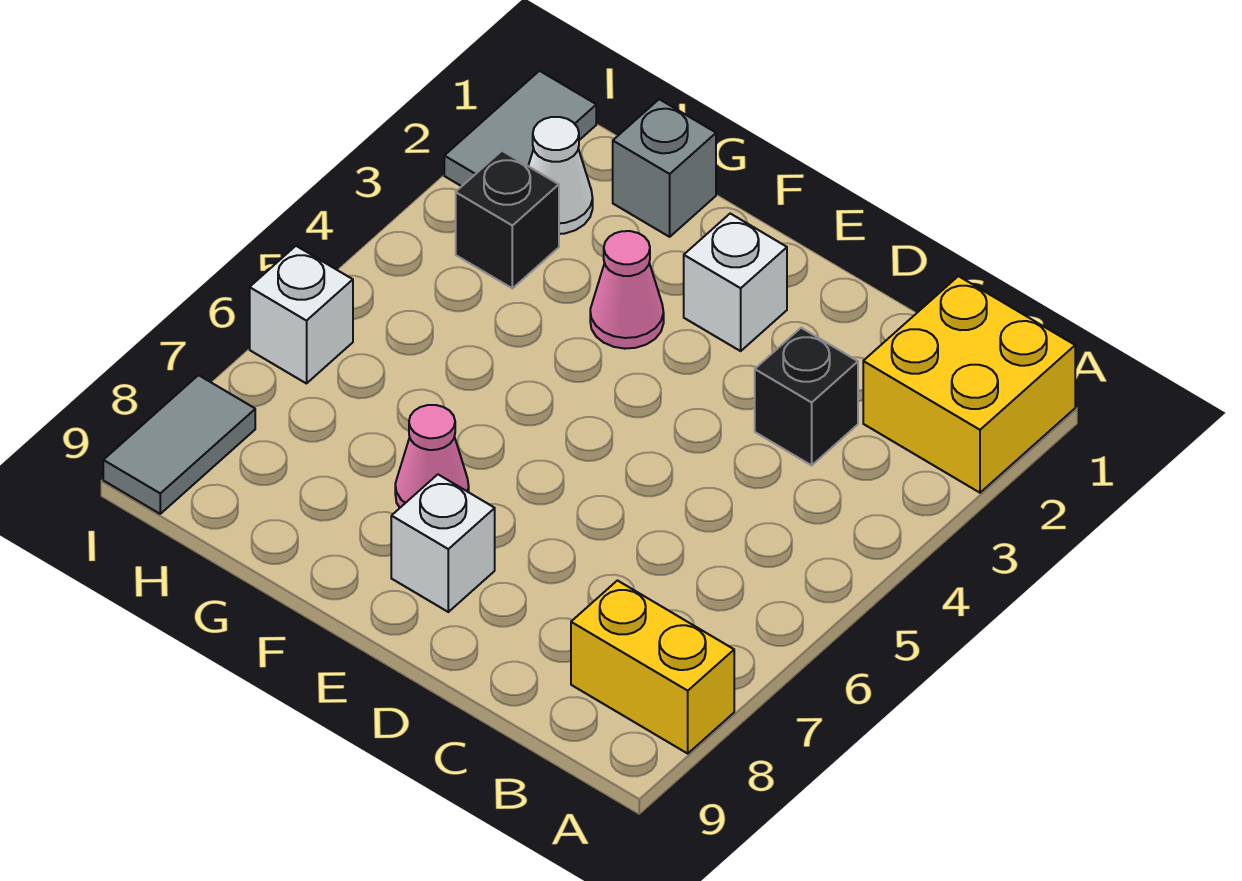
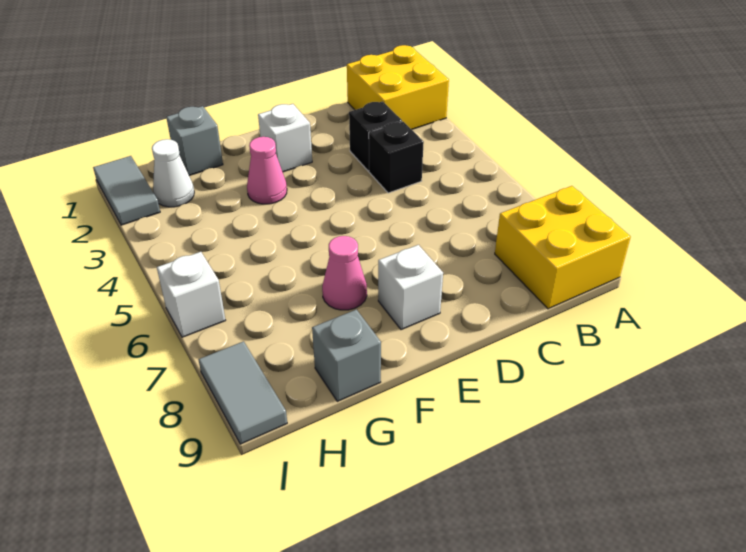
yellow 1x2 brick [571,581,734,753] -> yellow 2x2 brick [495,186,631,309]
none -> grey 1x1 brick [312,310,381,401]
black 1x1 brick [456,151,559,288] -> black 1x1 brick moved to [369,121,424,193]

